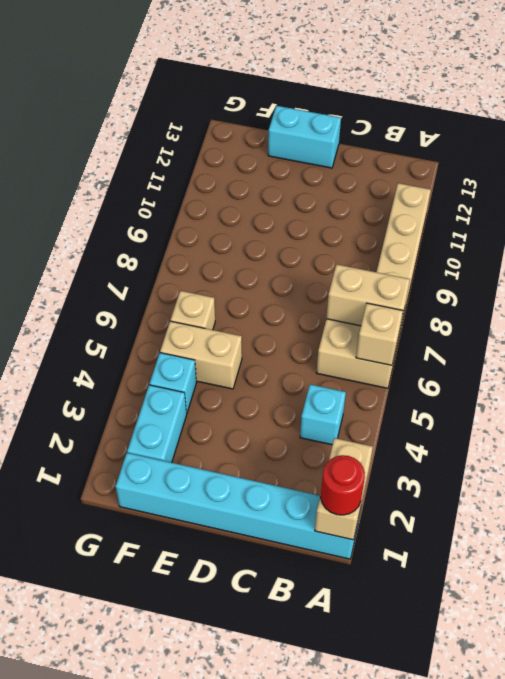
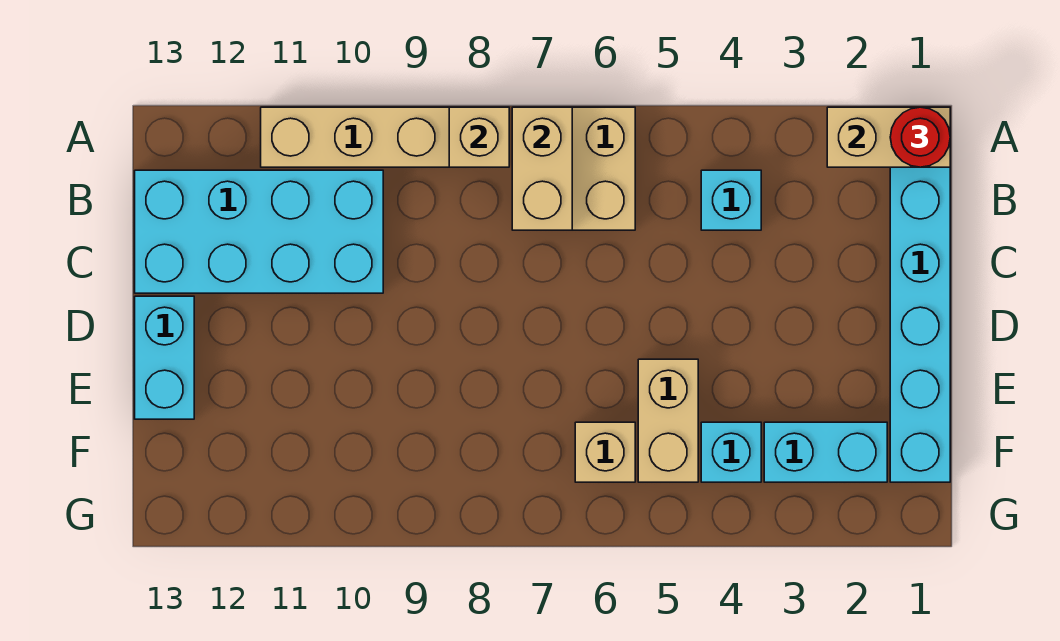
tan 1x1 brick [356,303,403,365] -> tan 1x1 brick moved to [449,107,509,167]
none -> cyan 2x4 brick [135,170,383,293]

